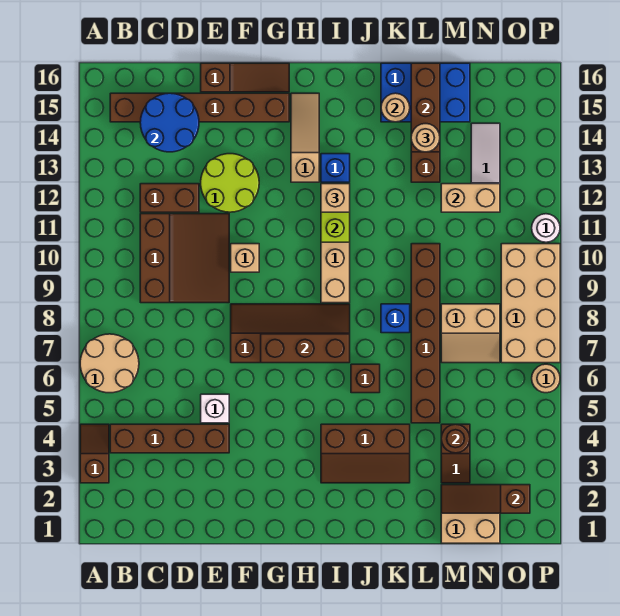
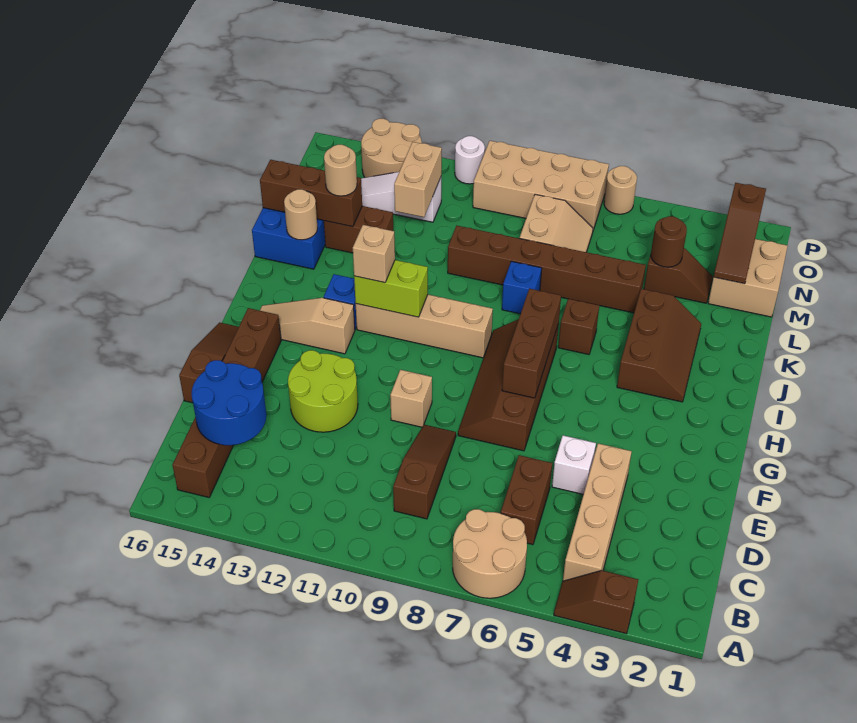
brown 1x4 brick [110,424,229,453] -> tan 1x4 brick [563,443,632,581]
brown 3x3 slope [140,214,229,303] -> brown 1x3 slope [393,425,456,519]
brown 1x2 brick [140,184,199,212] -> brown 1x2 brick moved to [501,455,552,545]
none -> tan 2x2 round brick [361,119,422,178]

